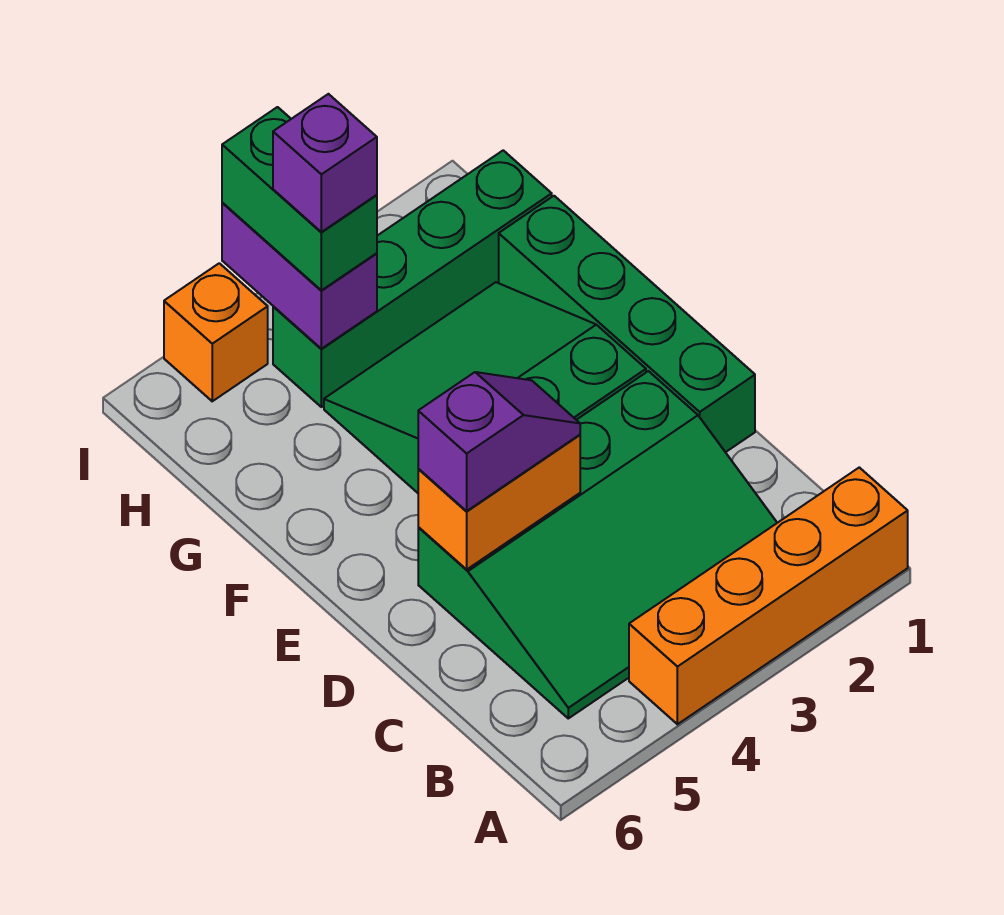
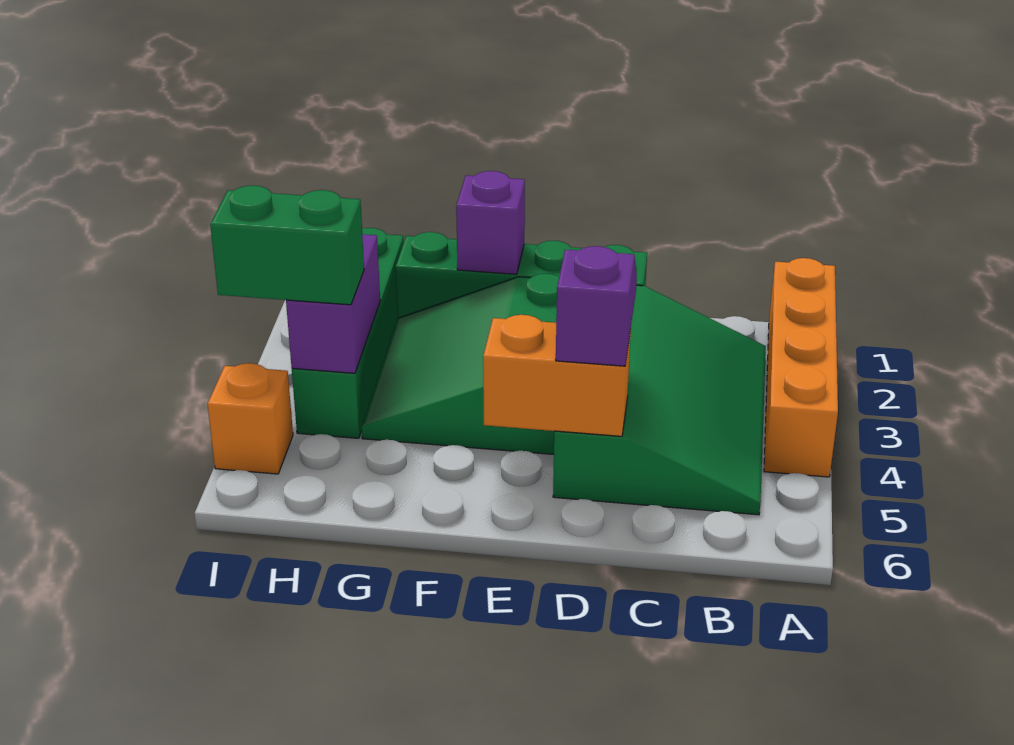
orange 1x2 brick [418,435,580,569] -> orange 1x2 brick turned to [483,315,631,436]
purple 1x2 brick [222,203,377,349] -> purple 1x2 brick turned to [286,234,380,373]
purple 1x1 brick [273,94,377,232] -> purple 1x1 brick moved to [456,171,525,274]

